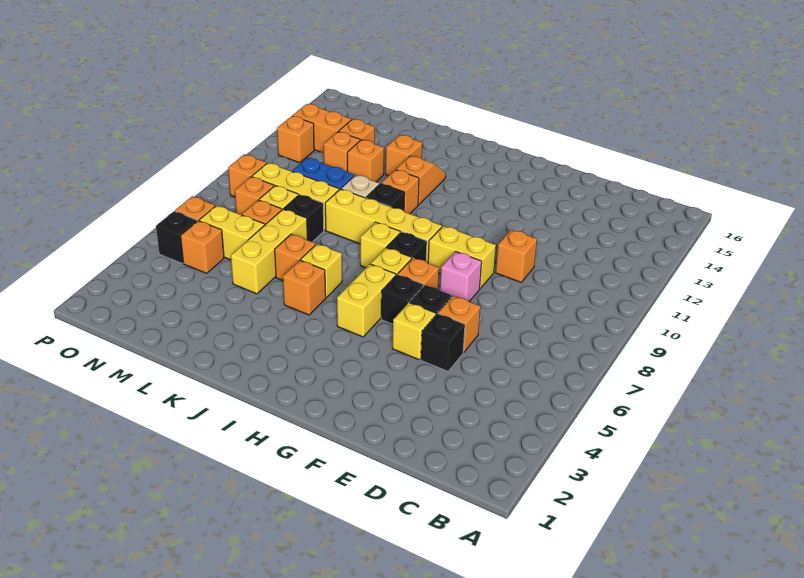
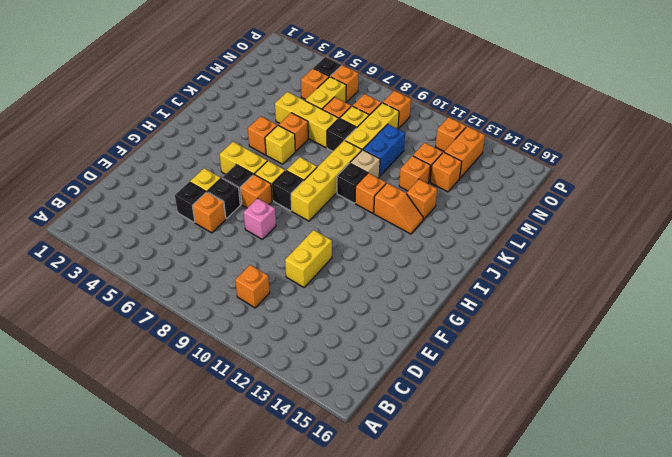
orange 1x1 brick [496,230,537,282] -> orange 1x1 brick moved to [235,265,270,308]
yellow 1x2 brick [428,226,496,289] -> yellow 1x2 brick moved to [285,230,332,287]

